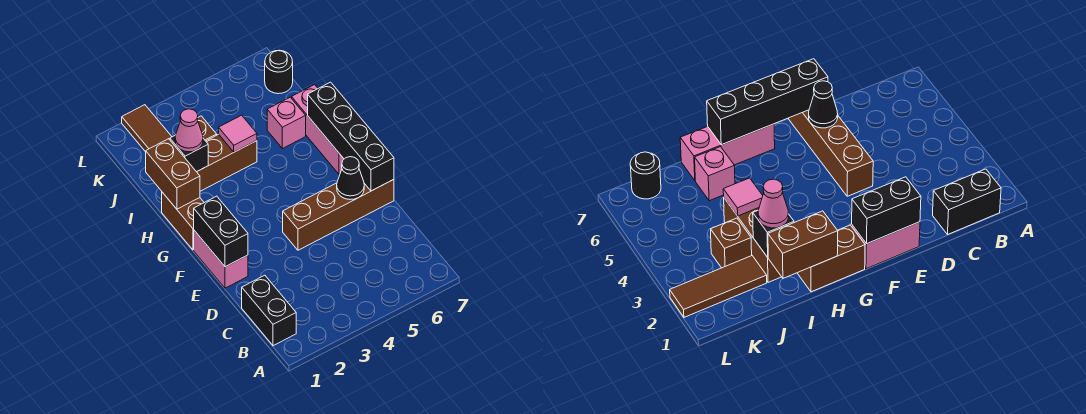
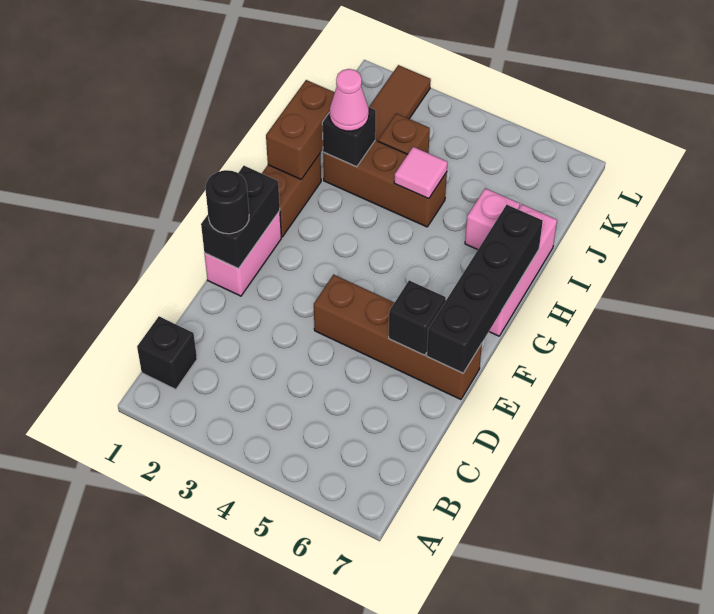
black 1x2 brick [242,275,296,346] -> black 1x1 brick [137,316,197,389]
black 1x1 cone [337,157,364,199] -> black 1x1 brick [389,280,446,355]
black 1x1 round brick [265,50,293,94] -> black 1x1 round brick moved to [205,170,249,234]

